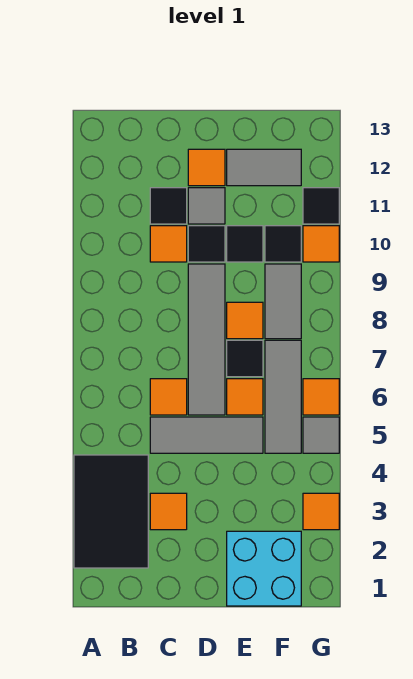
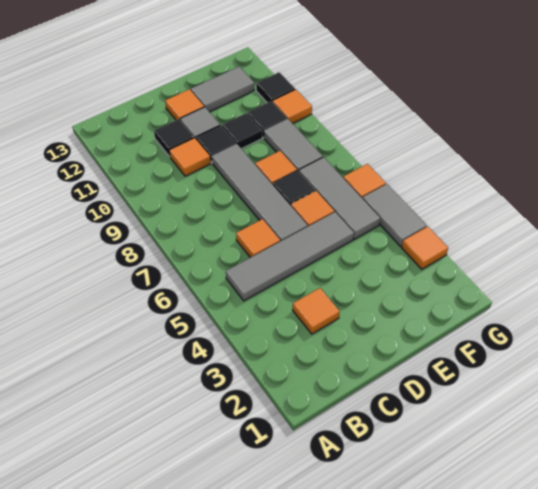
black 2x3 tile [74,455,148,568] -> none
grey 1x3 tile [150,417,263,453] -> grey 1x4 tile [226,212,354,301]
cyan 2x2 brick [227,531,301,606] -> none
grey 1x1 tile [303,417,339,453] -> grey 1x2 tile [362,184,427,246]

